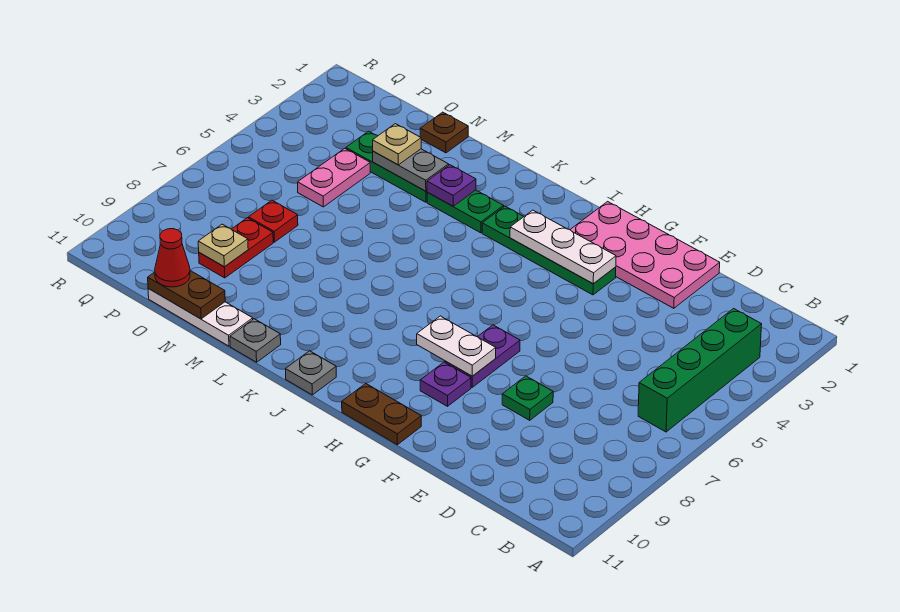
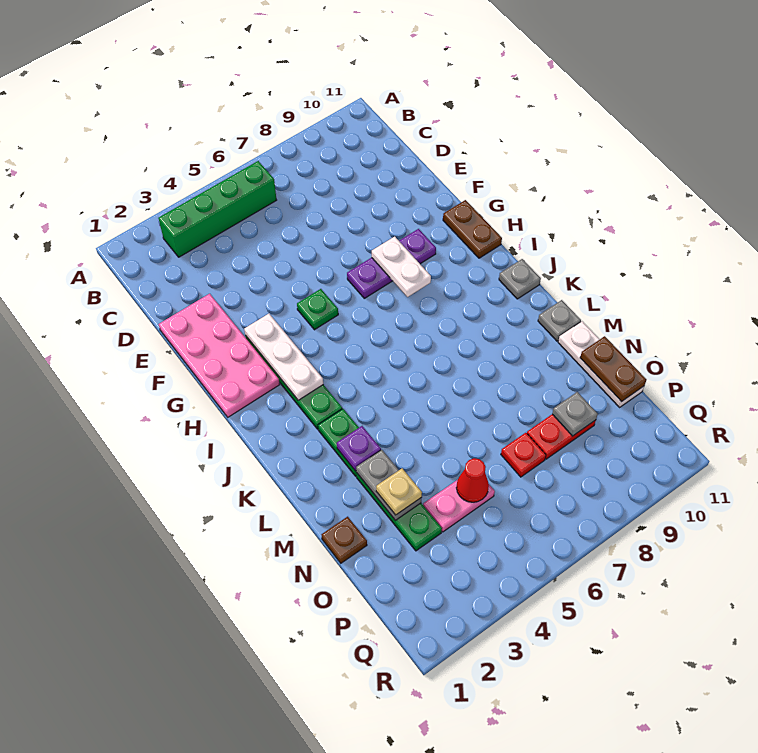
green 1x1 plate [502,376,553,420] -> green 1x1 plate moved to [297,289,338,330]
tan 1x1 plate [198,224,248,267] -> grey 1x1 plate [552,392,598,436]
red 1x1 cone [155,229,190,287] -> red 1x1 cone moved to [456,458,489,502]

